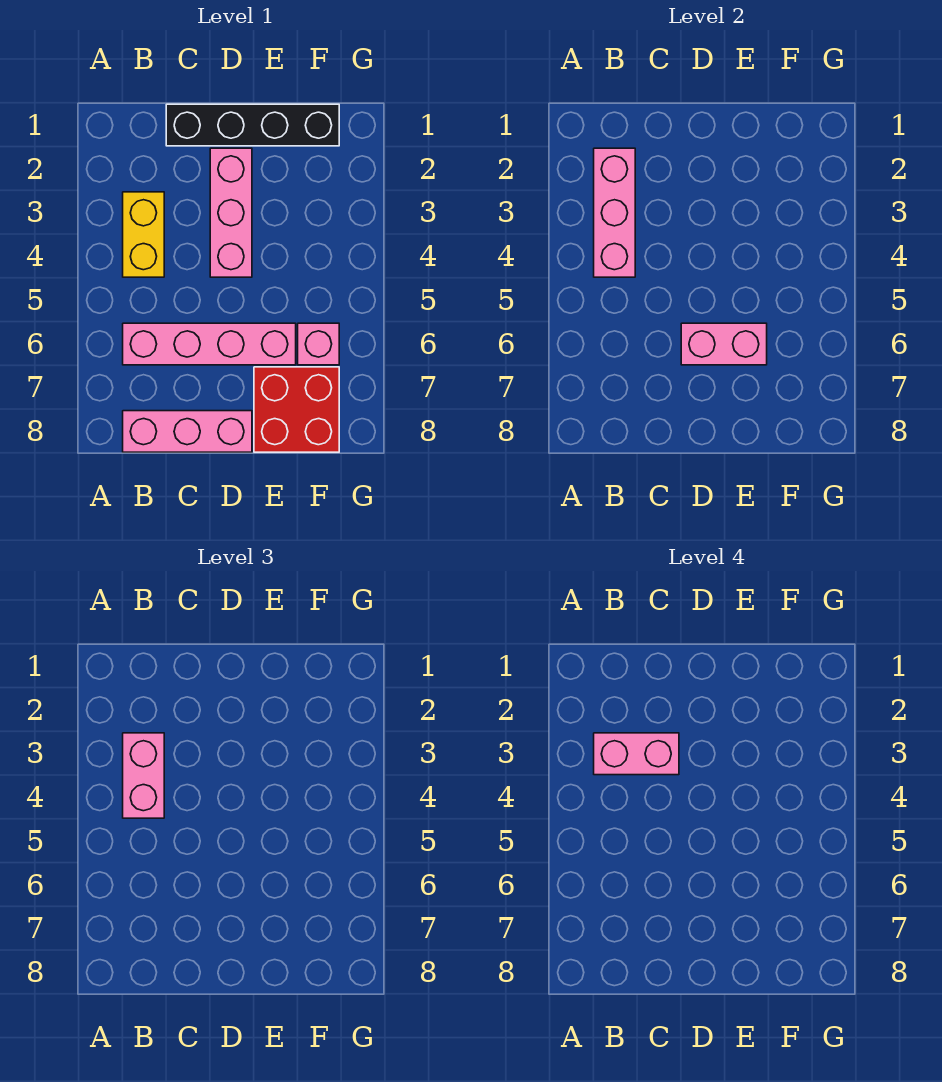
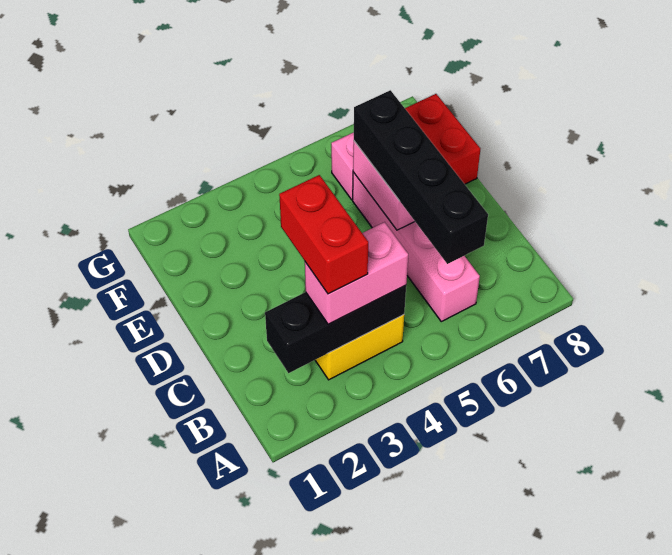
pink 1x3 brick [594,148,635,277] -> black 1x3 brick [265,285,406,373]
pink 1x2 brick [594,733,679,775] -> red 1x2 brick [279,175,368,294]
pink 1x3 brick [123,411,252,452] -> none
black 1x4 brick [166,104,339,146] -> black 1x4 brick moved to [354,90,488,264]
pink 1x3 brick [210,148,252,277] -> none

